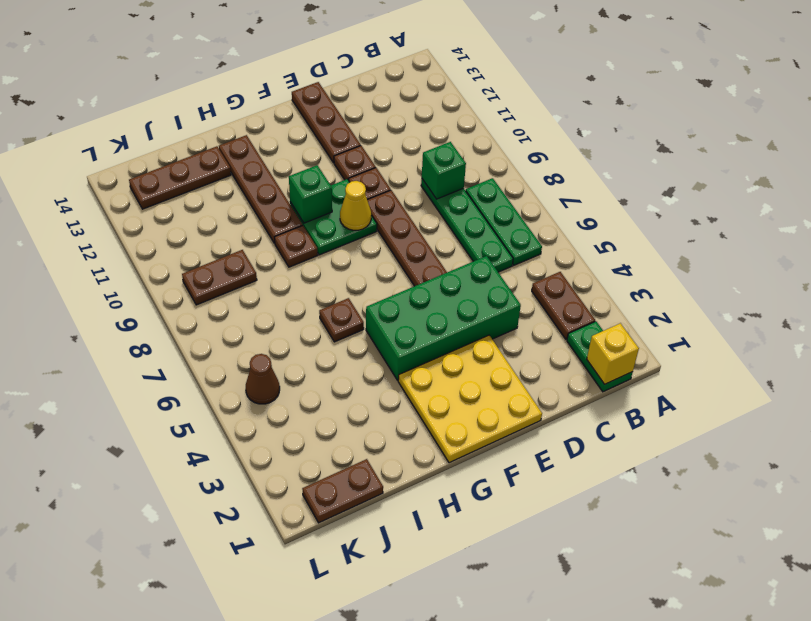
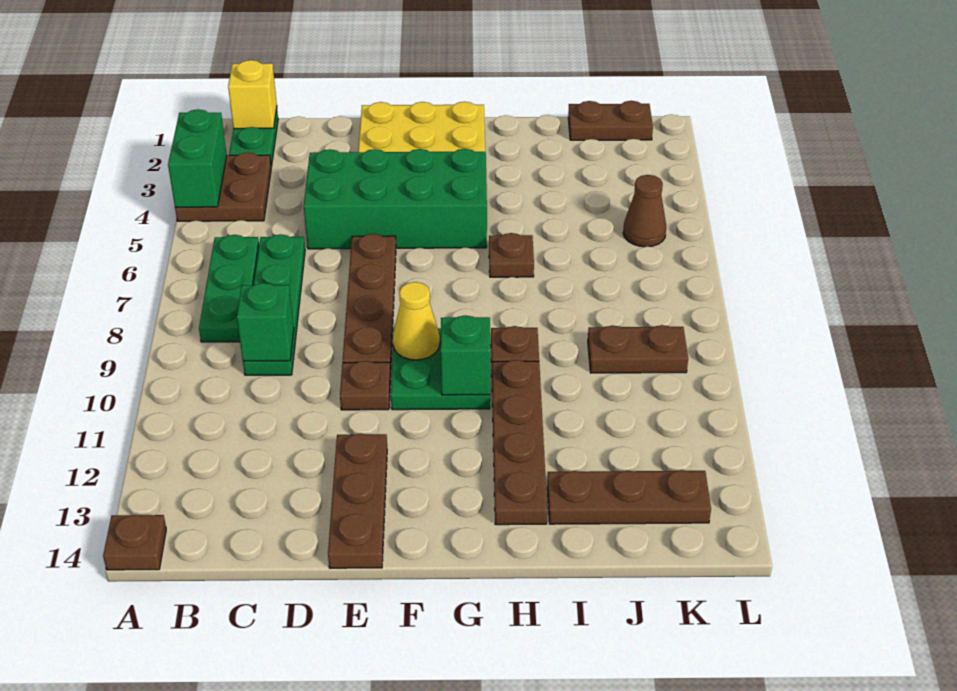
none -> green 1x2 brick [168,109,227,207]
brown 1x2 plate [532,272,595,340] -> brown 2x2 plate [175,152,271,221]
brown 1x1 plate [334,146,376,180] -> brown 1x1 plate moved to [103,515,166,570]

